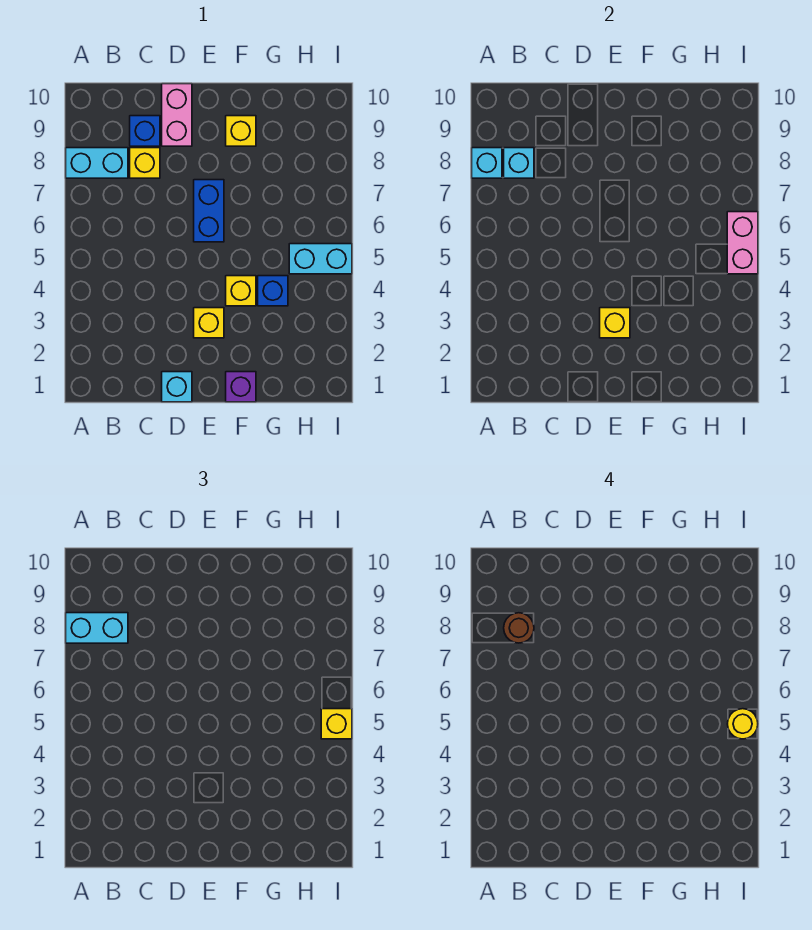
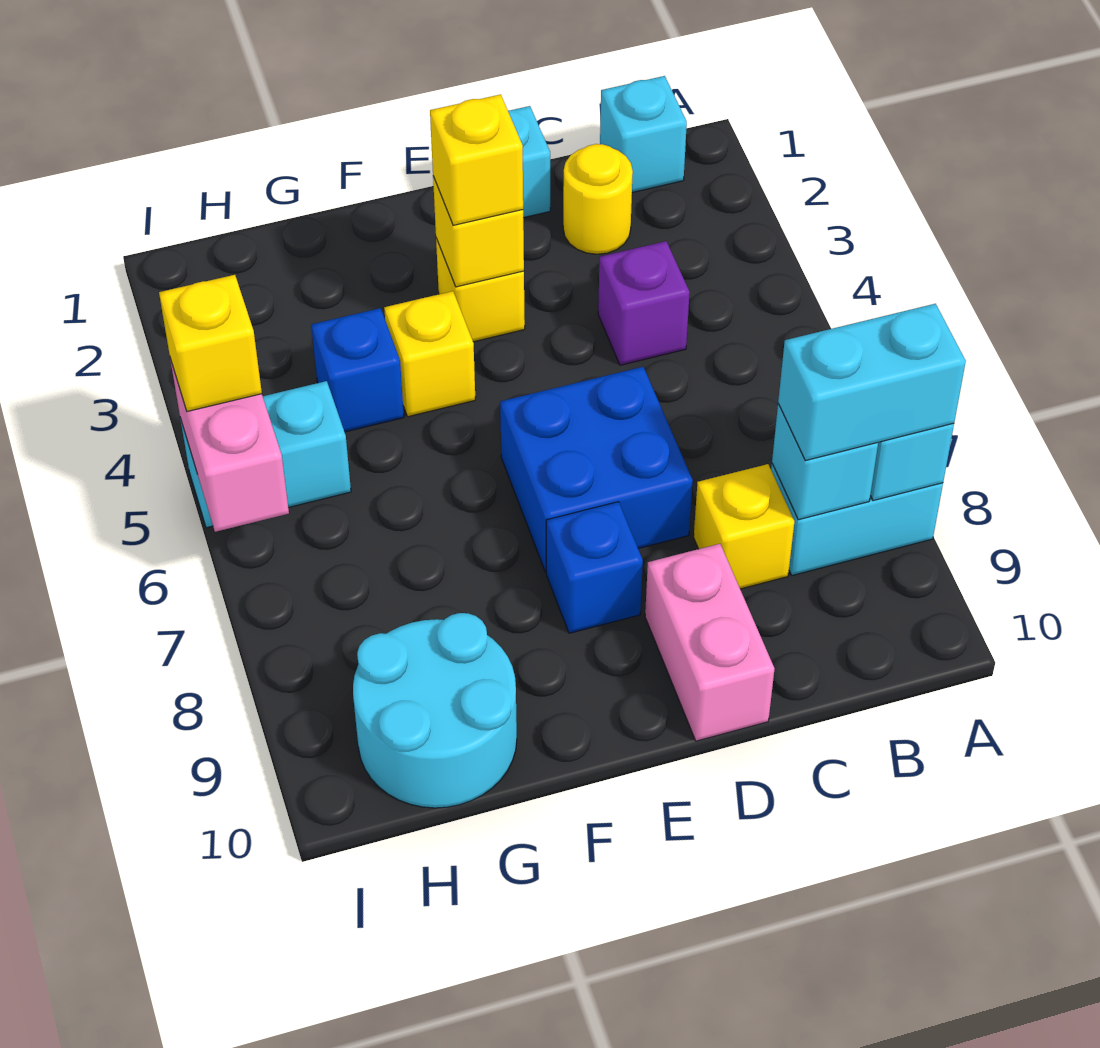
none -> cyan 1x1 brick [600,76,687,192]
brown 1x1 round brick [504,613,534,643] -> none
blue 1x1 brick [130,116,160,146] -> blue 1x1 brick moved to [546,502,643,633]
blue 1x2 brick [194,180,224,242] -> blue 2x2 brick [500,367,693,572]
purple 1x1 brick [226,372,256,402] -> purple 1x1 brick moved to [598,241,690,365]
yellow 1x1 brick [226,116,256,146] -> yellow 1x1 brick moved to [430,94,523,225]
none -> cyan 2x2 round brick [353,613,517,808]
yellow 1x1 round brick [728,709,758,739] -> yellow 1x1 round brick moved to [563,144,633,254]

